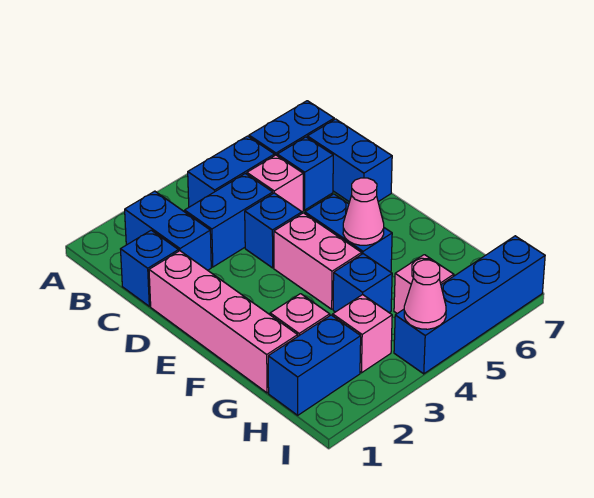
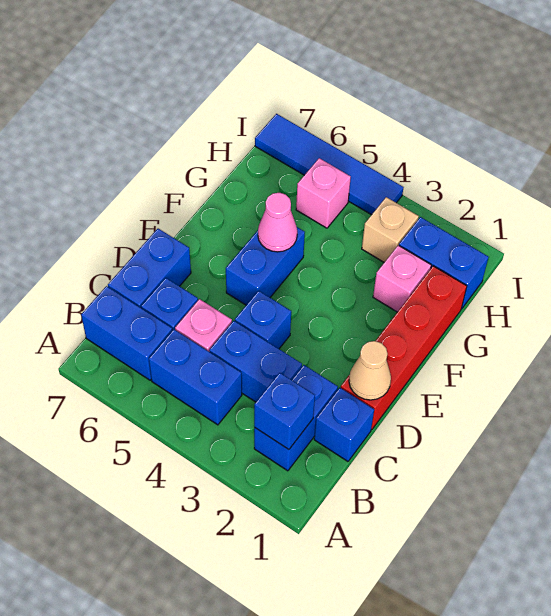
pink 1x4 brick [149,251,298,393] -> red 1x4 brick [341,266,467,429]
none -> tan 1x1 cone [349,341,391,400]
pink 1x2 brick [274,213,362,309] -> none
blue 1x1 brick [333,254,392,313] -> blue 1x1 brick moved to [254,373,315,449]
pink 1x1 brick [333,295,392,373] -> tan 1x1 brick [362,197,419,262]
blue 1x4 brick [394,236,545,374] -> blue 1x4 tile [255,114,404,215]
pink 1x1 cone [404,260,446,329] -> none

